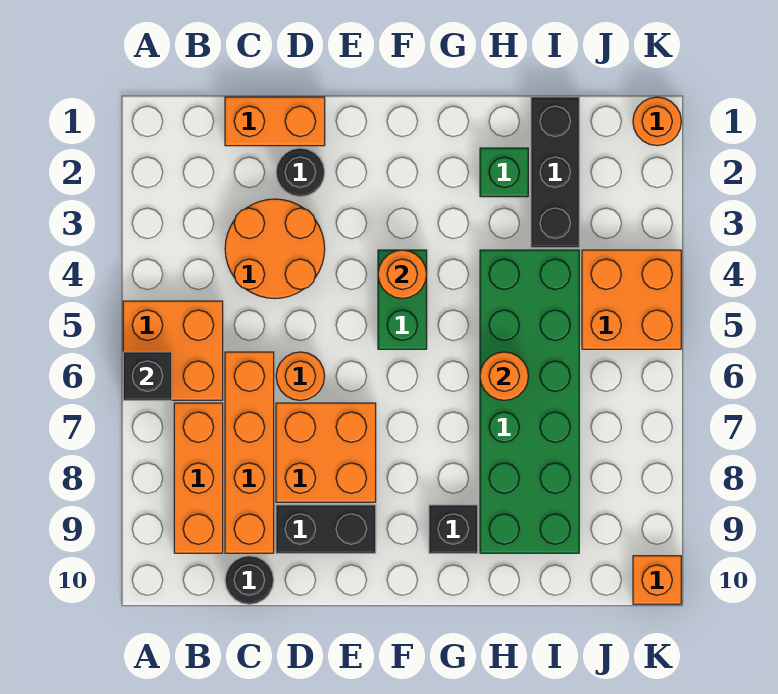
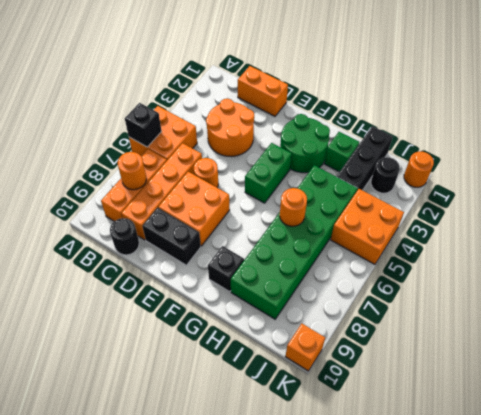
black 1x1 round brick [276,148,325,197] -> black 1x1 round brick moved to [371,157,400,193]
none -> green 2x2 round brick [280,114,330,173]
orange 1x1 round brick [378,250,427,298] -> orange 1x1 round brick moved to [118,152,146,190]

